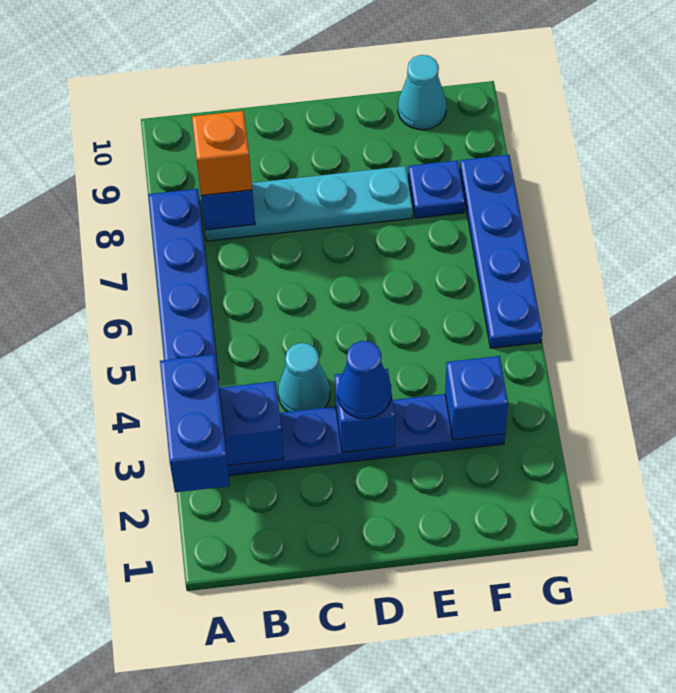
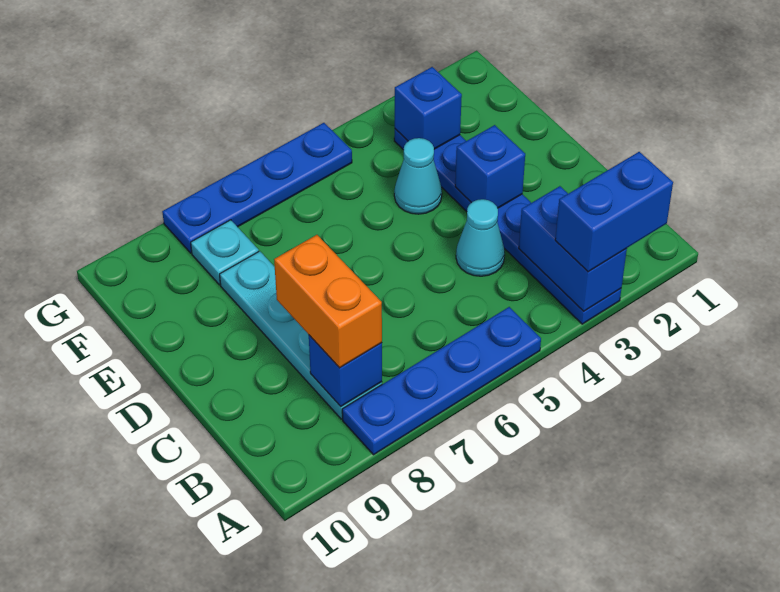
orange 1x1 brick [192,111,252,195] -> orange 1x2 brick [274,235,382,368]
blue 1x1 cone [338,341,391,419] -> none
blue 1x1 plate [408,160,465,218] -> cyan 1x1 plate [191,220,259,285]
cyan 1x1 cone [398,55,446,130] -> cyan 1x1 cone moved to [394,138,442,214]

